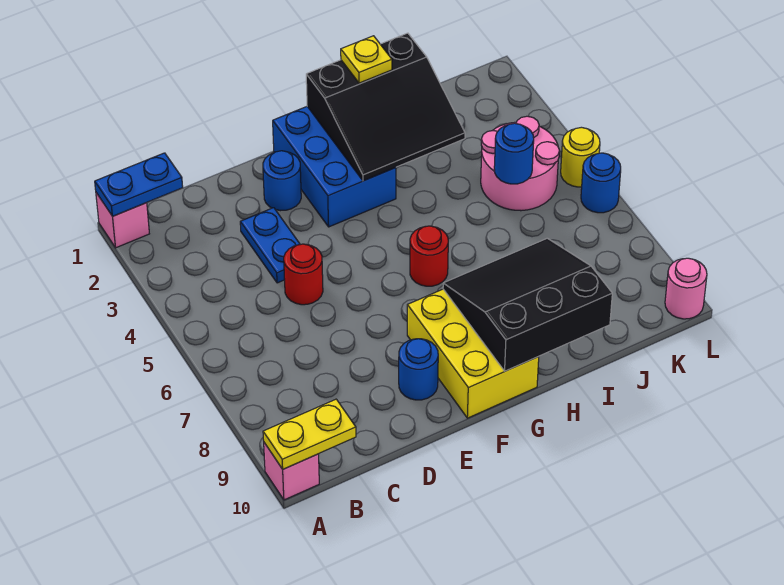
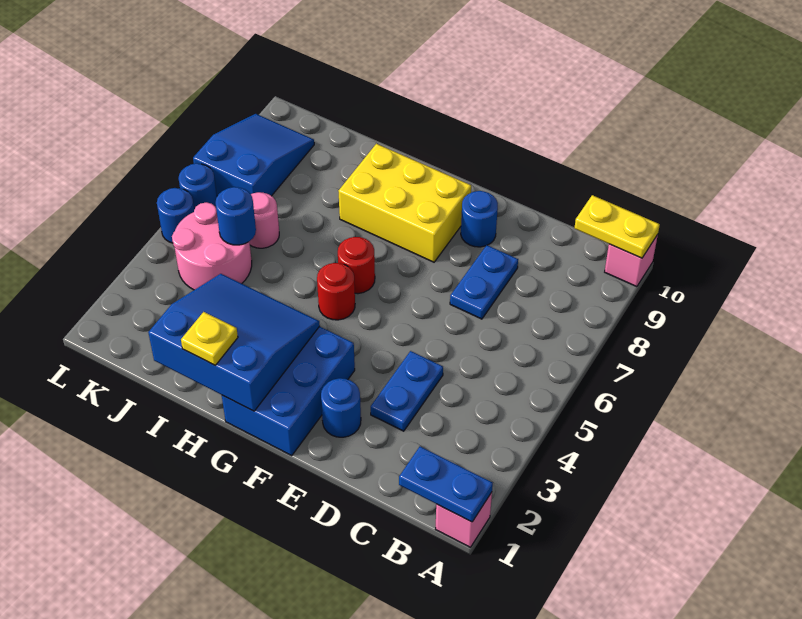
red 1x1 round brick [284,244,323,305] -> red 1x1 round brick moved to [317,263,355,320]
none -> blue 1x2 plate [450,245,518,319]
yellow 2x3 brick [407,289,539,418] -> yellow 2x3 brick turned to [339,144,471,262]
black 3x3 slope [306,33,465,181] -> blue 3x3 slope [148,274,320,411]
black 3x3 slope [443,238,612,371] -> none
none -> blue 2x3 slope [193,114,314,196]
yellow 1x1 round brick [561,127,600,187] -> blue 1x1 round brick [157,188,194,243]
pink 1x1 round brick [665,258,707,319] -> pink 1x1 round brick moved to [249,192,279,248]

